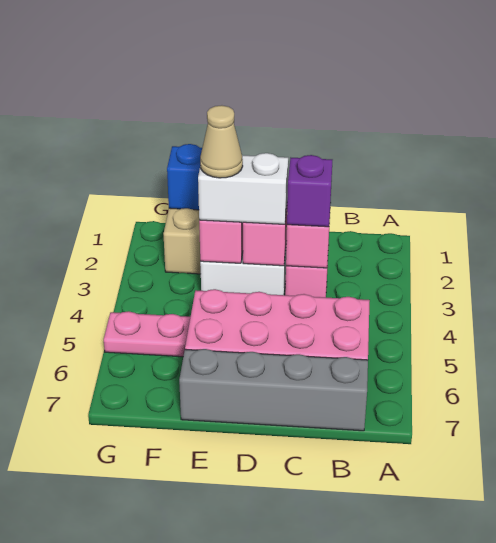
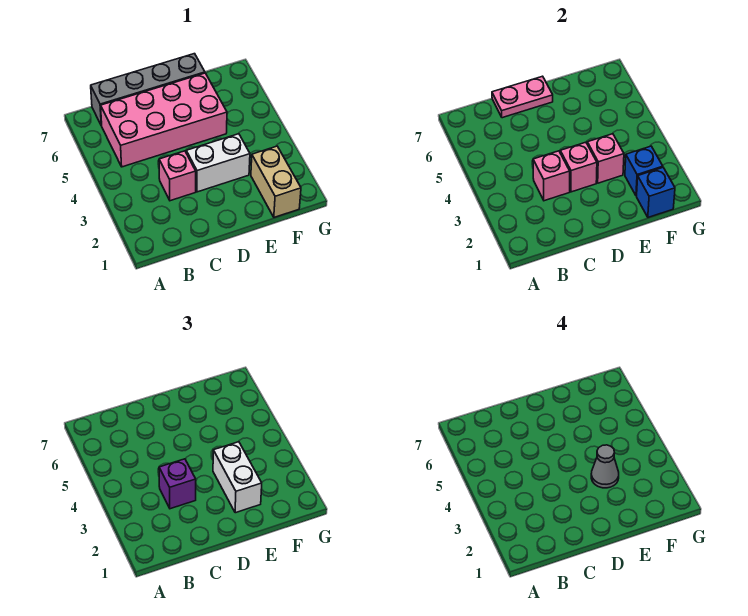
white 1x2 brick [198,153,288,224] -> white 1x2 brick turned to [213,442,262,513]
tan 1x1 cone [200,105,243,178] -> grey 1x1 cone [591,445,619,488]
none -> blue 1x1 brick [625,146,663,196]
pink 1x2 plate [104,311,190,357] -> pink 1x2 plate moved to [492,76,553,118]

